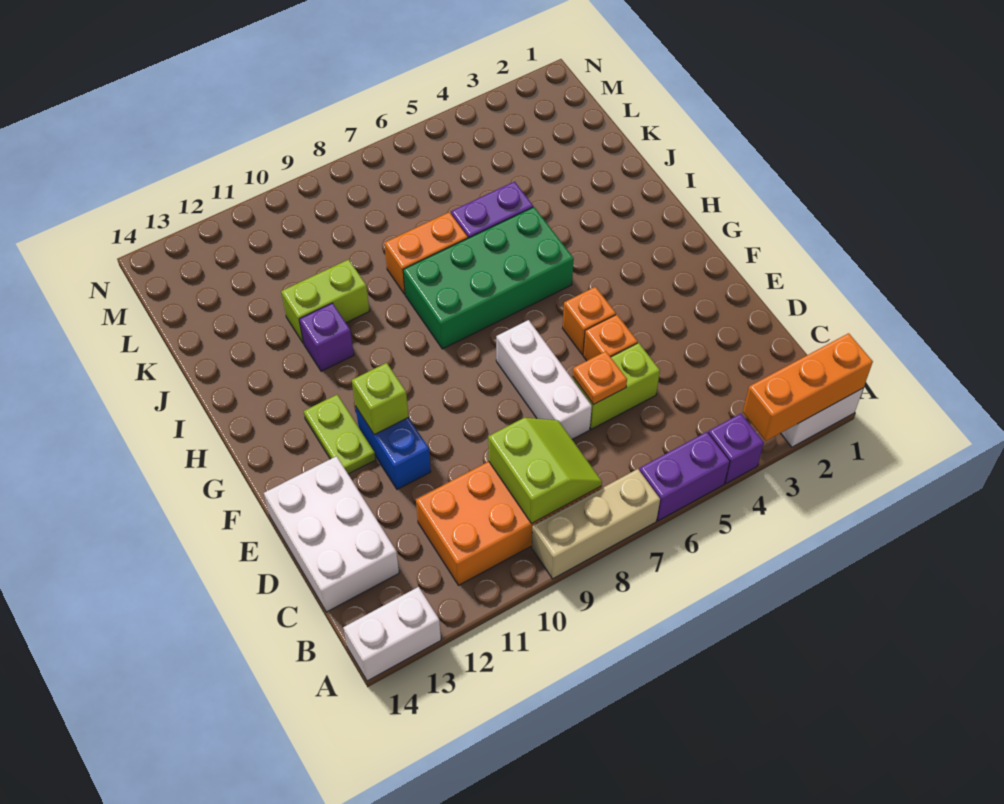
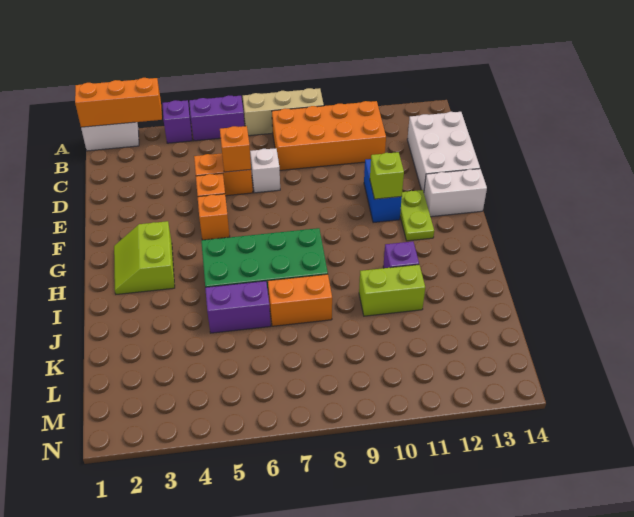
white 1x2 brick [343,587,441,681] -> white 1x2 brick moved to [424,169,487,217]
lime 2x2 slope [488,418,602,523] -> lime 2x2 slope moved to [114,221,175,294]
lime 1x2 brick [573,343,660,429] -> orange 1x2 brick [194,153,253,196]
orange 1x1 plate [573,351,627,405] -> orange 1x1 brick [220,126,251,172]
white 1x3 brick [496,320,592,439] -> white 1x1 brick [250,148,280,193]

